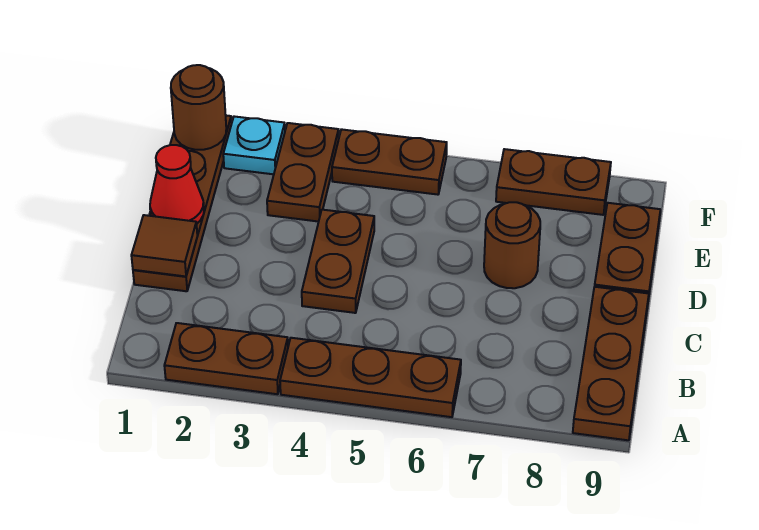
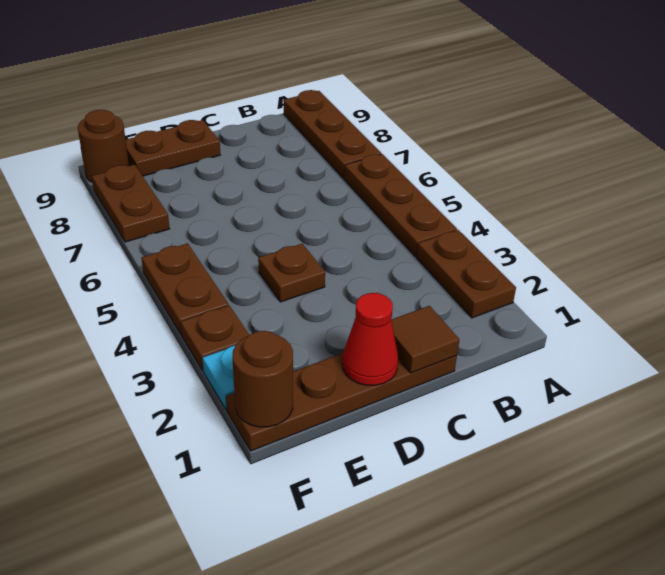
brown 1x3 plate [573,287,649,440] -> brown 1x3 plate turned to [283,90,381,178]
brown 1x2 plate [302,210,374,313] -> brown 1x1 plate [258,244,325,302]
brown 1x1 round brick [484,202,540,288] -> brown 1x1 round brick moved to [78,110,129,183]
brown 1x2 plate [267,123,339,222] -> brown 1x1 plate [181,306,249,371]

